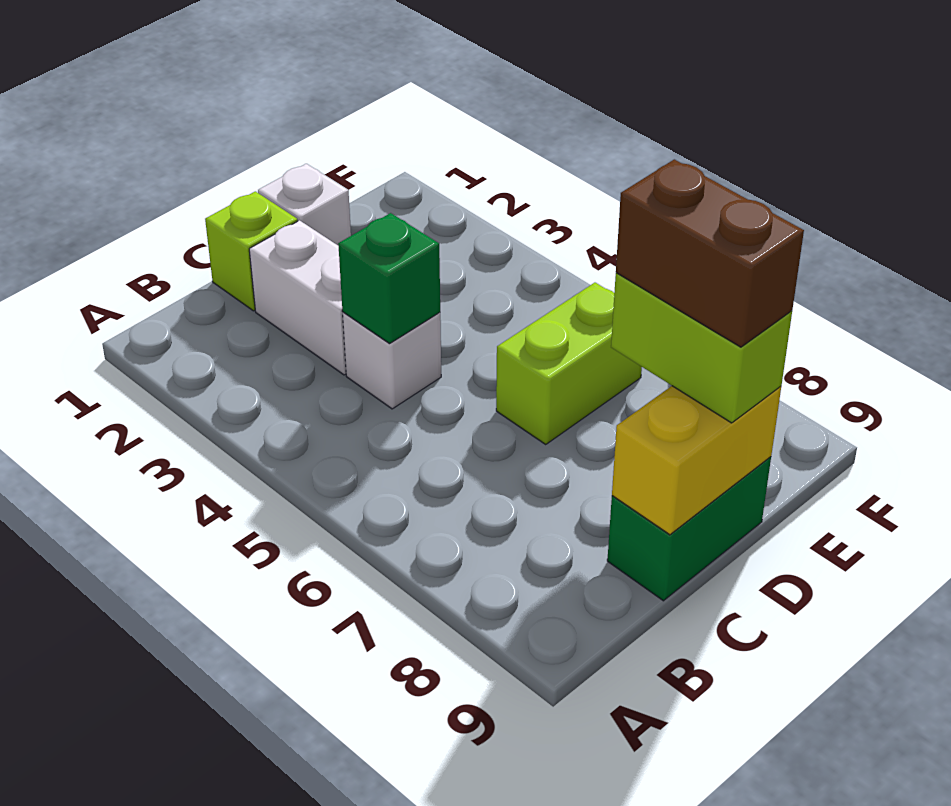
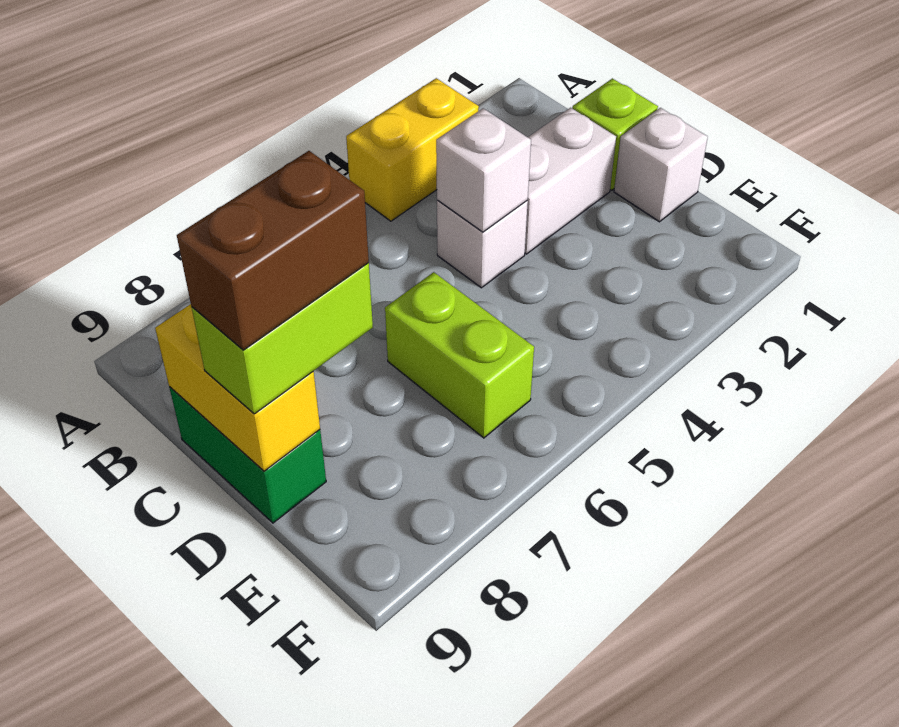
none -> yellow 1x2 brick [346,78,479,221]
green 1x1 brick [338,213,440,344] -> white 1x1 brick [436,108,531,232]

